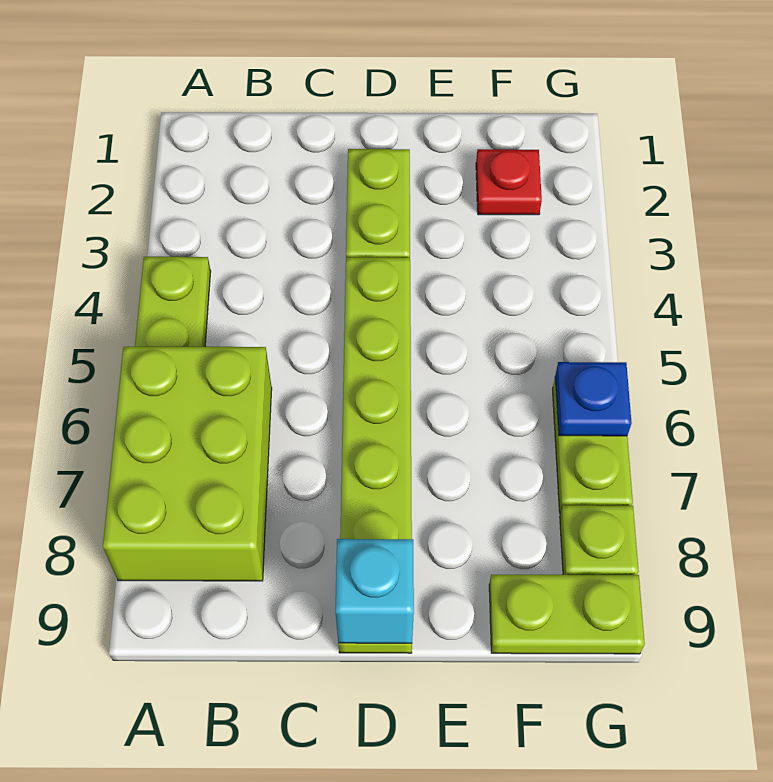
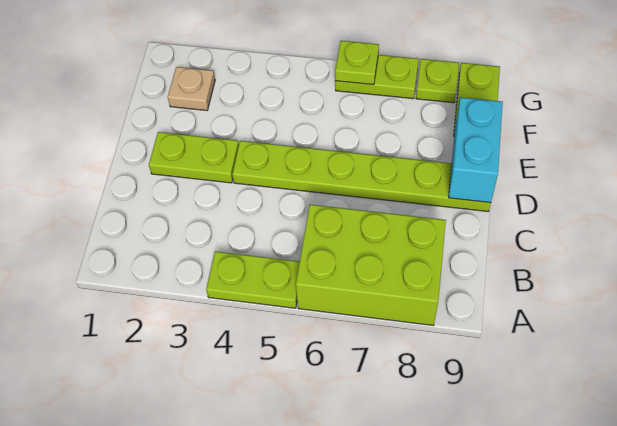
cyan 1x1 brick [336,539,414,643] -> cyan 1x2 brick [449,97,503,203]
red 1x1 plate [476,149,542,215] -> tan 1x1 plate [168,67,215,111]
blue 1x1 plate [555,362,632,436] -> lime 1x1 plate [335,41,379,85]

